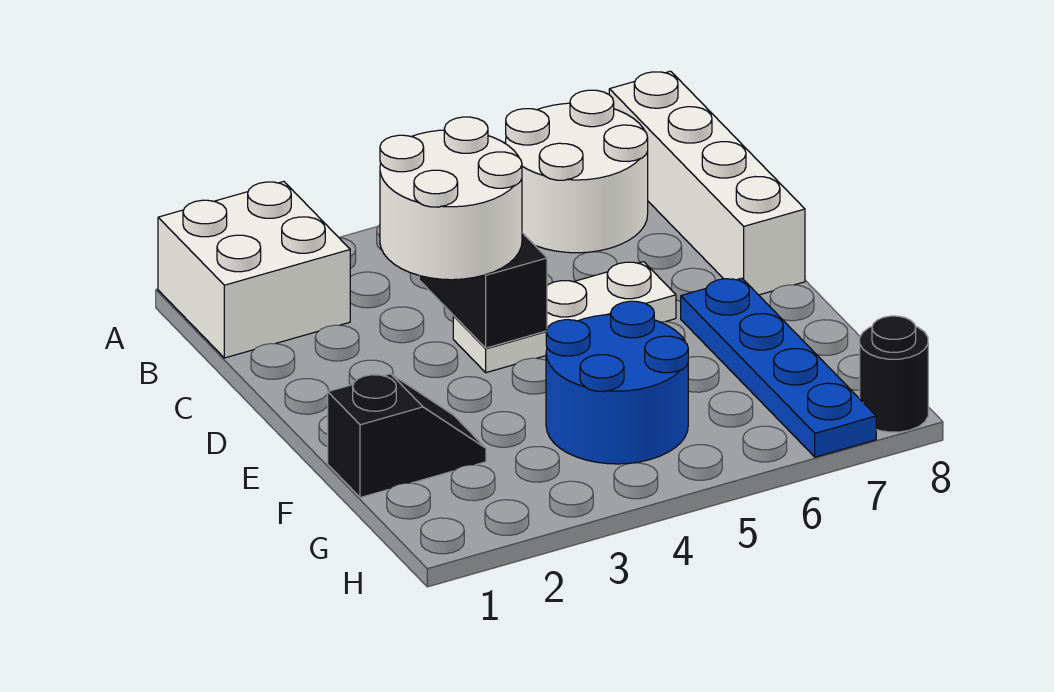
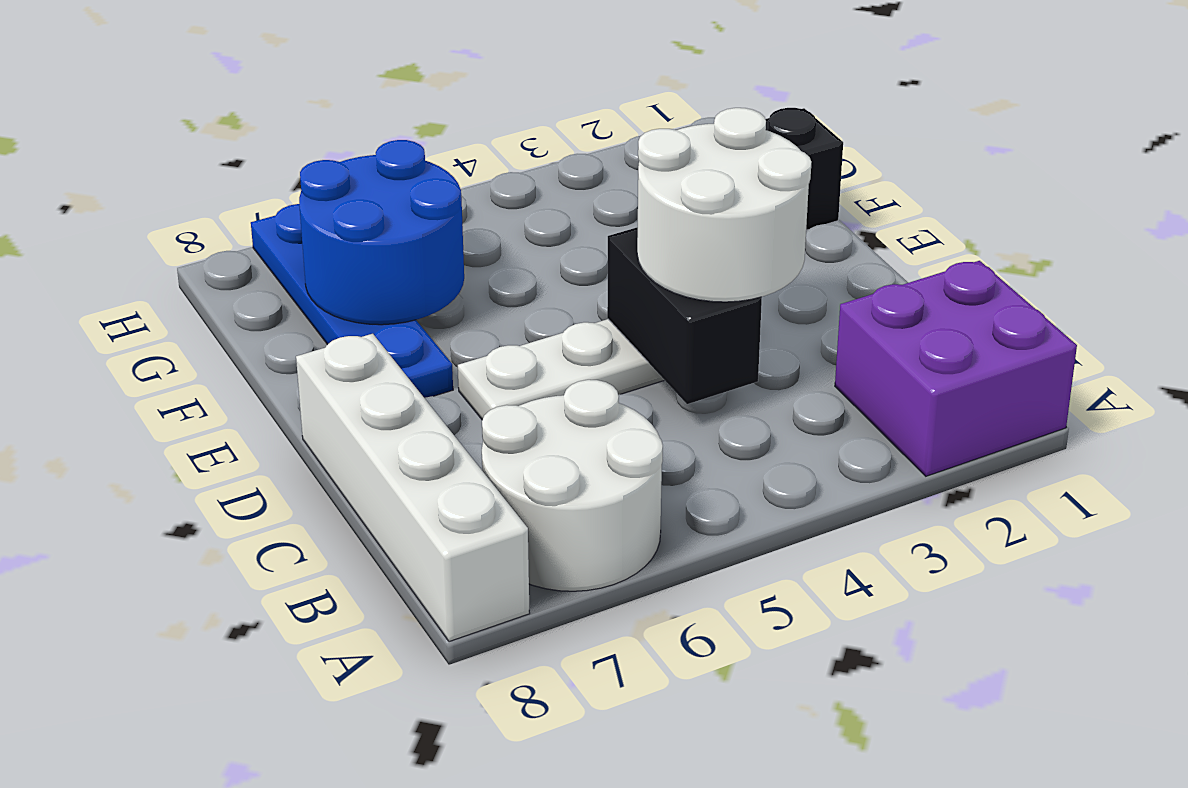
white 2x2 brick [158,181,350,358] -> purple 2x2 brick [835,261,1077,476]
blue 2x2 round brick [546,301,688,464] -> blue 2x2 round brick moved to [299,140,464,325]
black 1x1 round brick [860,316,928,432] -> none

